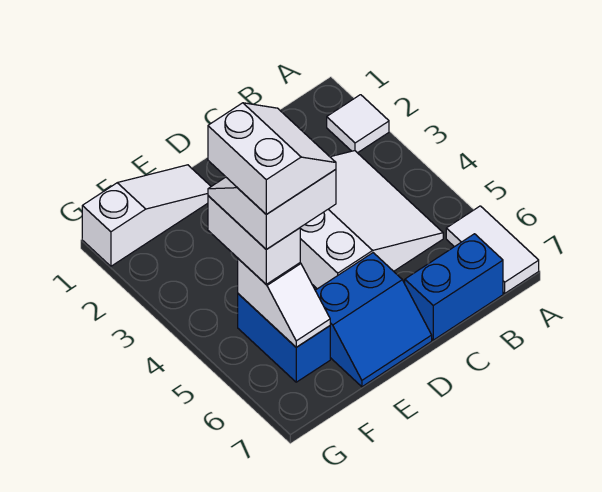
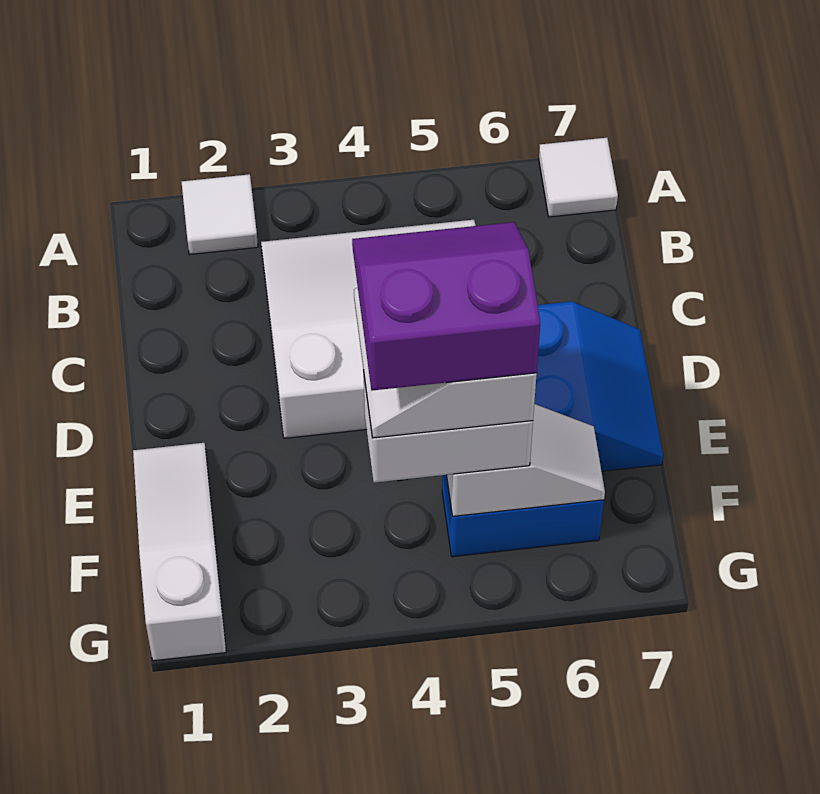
white 1x2 tile [446,206,539,293] -> white 1x1 tile [539,138,618,217]
blue 1x2 brick [405,234,503,340] -> none
white 2x2 slope [208,103,336,214] -> purple 2x2 slope [352,222,540,390]

